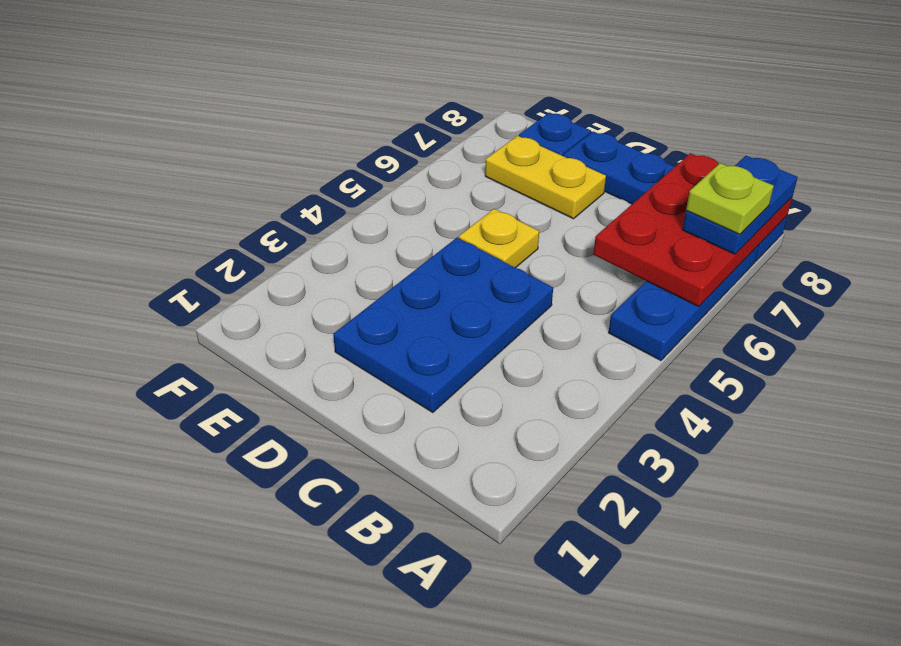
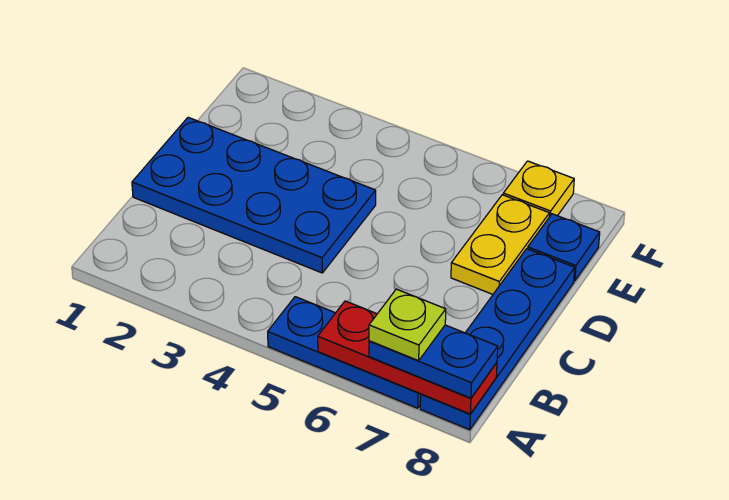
red 2x3 plate [593,153,792,307] -> red 1x3 plate [318,301,497,414]
blue 2x3 plate [333,238,553,413] -> blue 2x4 plate [132,117,376,273]
yellow 1x1 plate [459,209,539,268] -> yellow 1x1 plate moved to [503,161,574,217]

